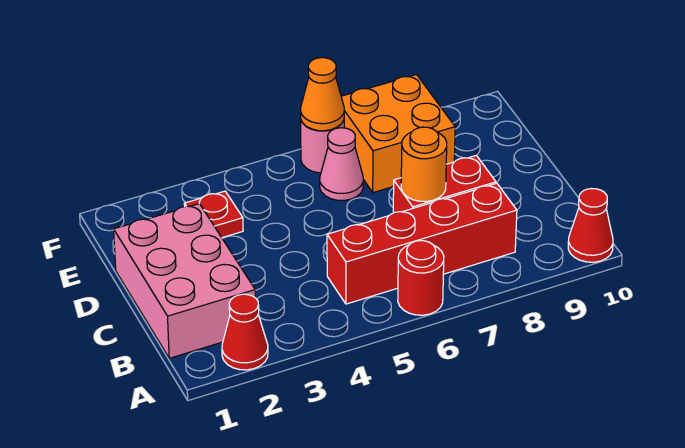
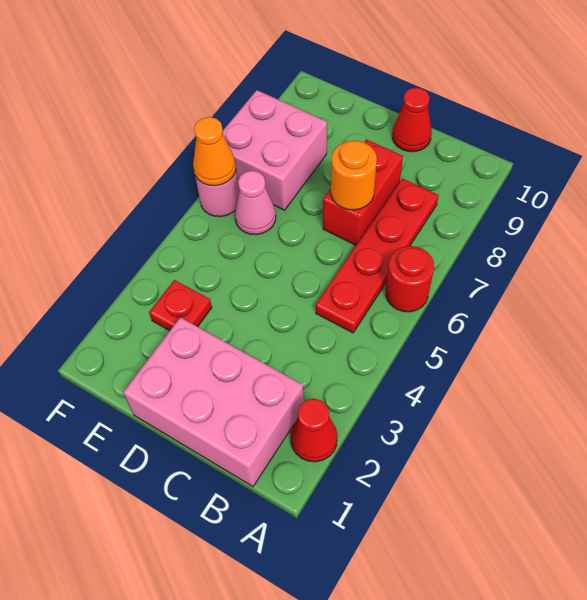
red 1x1 cone [568,189,613,262] -> red 1x1 cone moved to [392,88,432,152]
red 1x4 brick [327,183,517,304] -> red 1x4 plate [315,178,439,333]
orange 2x2 brick [341,75,455,193] -> pink 2x2 brick [223,90,327,210]

